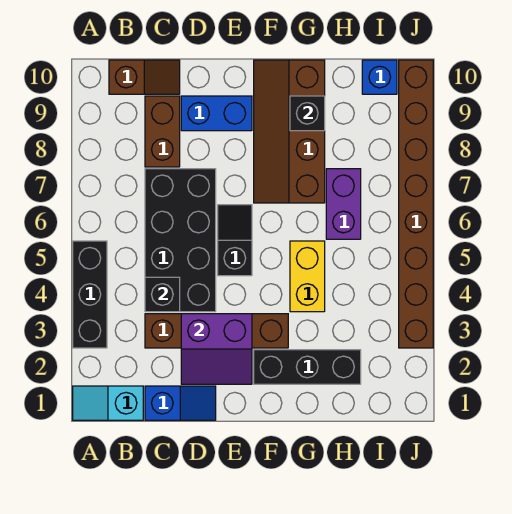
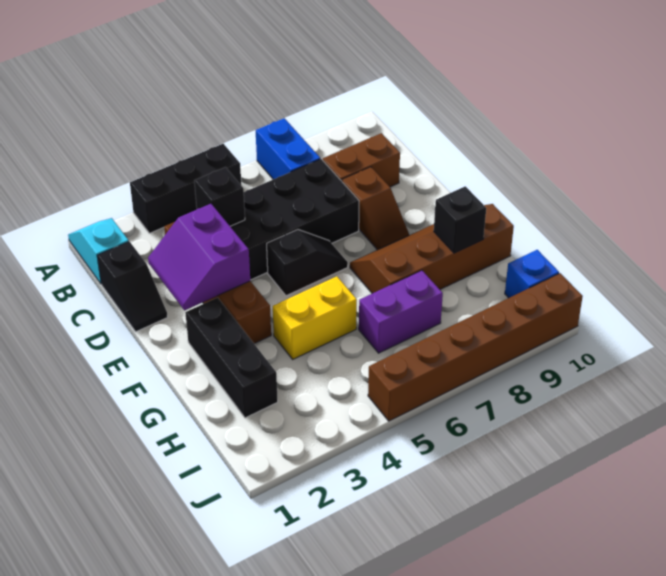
brown 1x2 slope [109,60,180,94] -> brown 1x2 slope moved to [342,167,409,250]
blue 1x2 slope [145,386,216,420] -> black 1x2 slope [97,241,167,332]
blue 1x2 brick [181,96,252,131] -> blue 1x2 brick moved to [256,118,320,179]
brown 1x8 brick [399,60,433,348] -> brown 1x6 brick [368,273,583,421]

